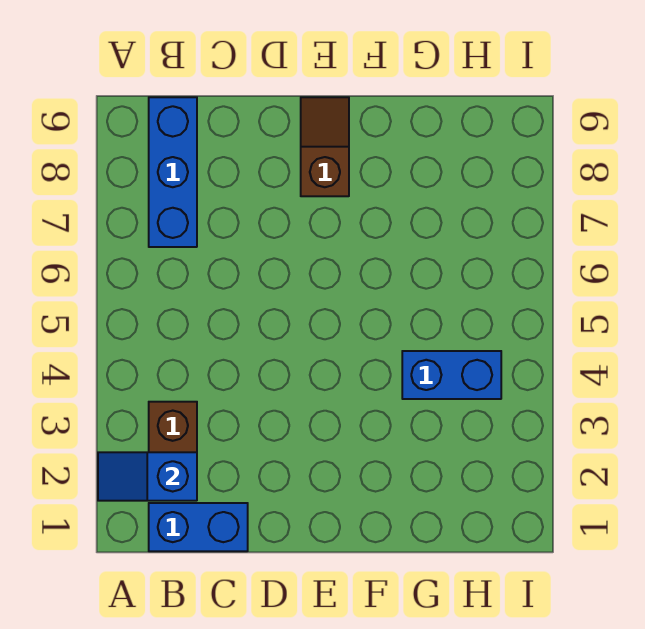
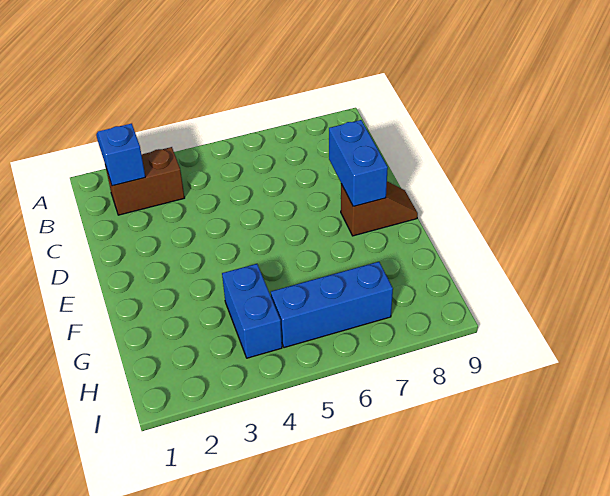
blue 1x2 brick [149,503,248,551] -> blue 1x2 brick moved to [329,120,388,206]
blue 1x3 brick [149,97,197,247] -> blue 1x3 brick moved to [271,262,393,348]

